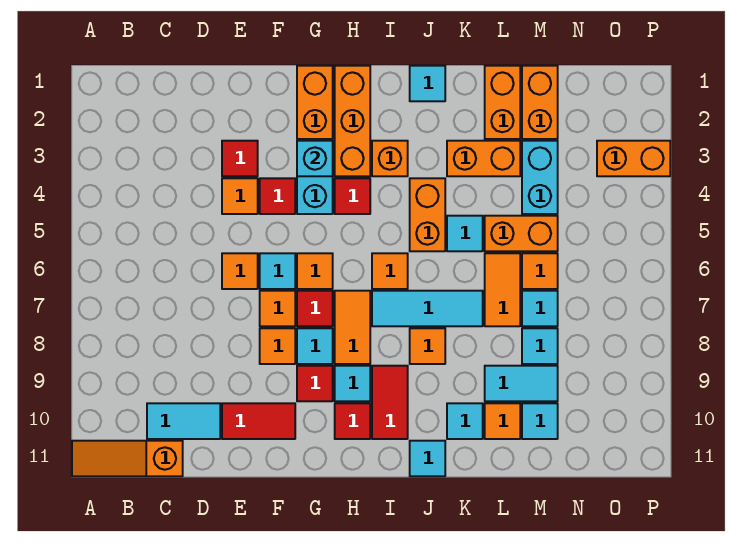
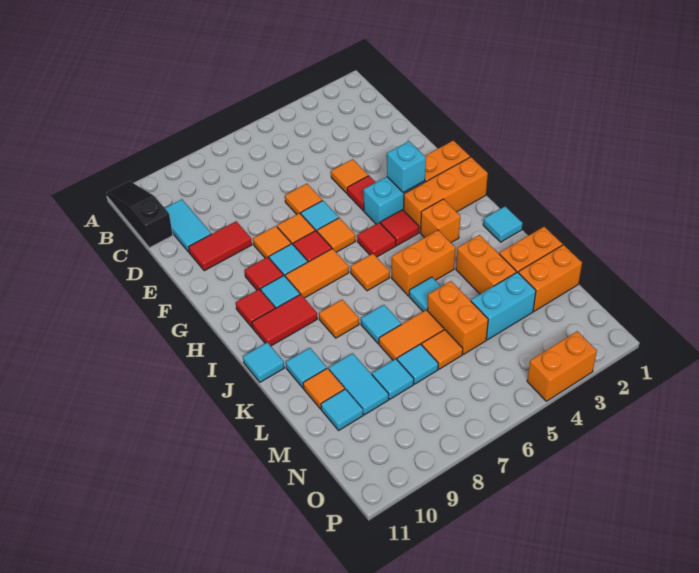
orange 1x3 slope [72,441,183,476] -> black 1x3 slope [107,181,173,248]
red 1x1 tile [222,141,258,176] -> red 1x1 tile moved to [357,222,396,257]
red 1x2 tile [222,403,295,439] -> red 1x2 tile turned to [189,221,252,271]
cyan 1x3 tile [372,291,483,326] -> cyan 1x1 tile [361,305,401,343]
orange 1x2 brick [597,141,670,176] -> orange 1x2 brick turned to [527,331,597,401]

